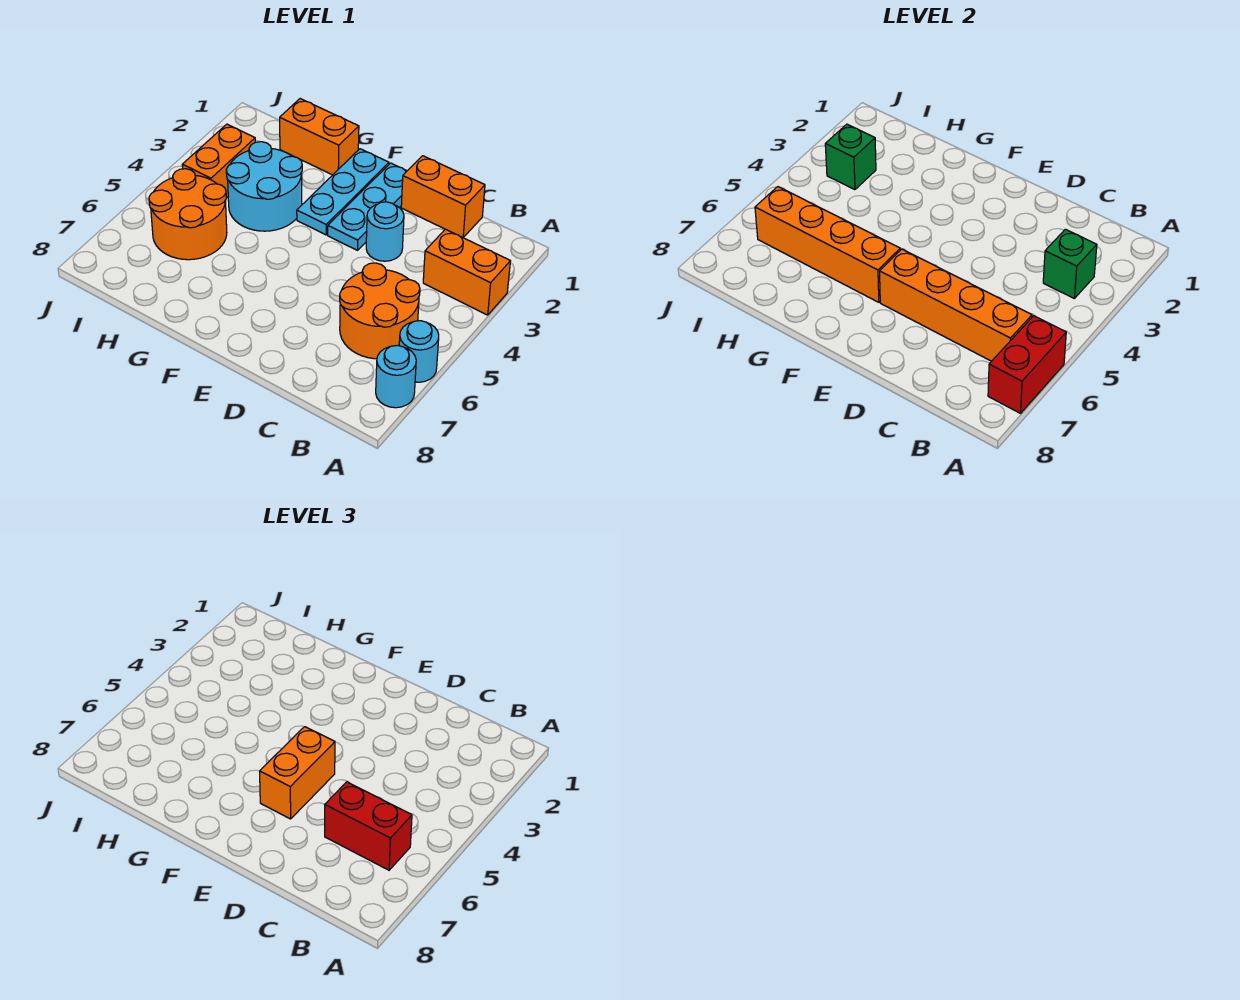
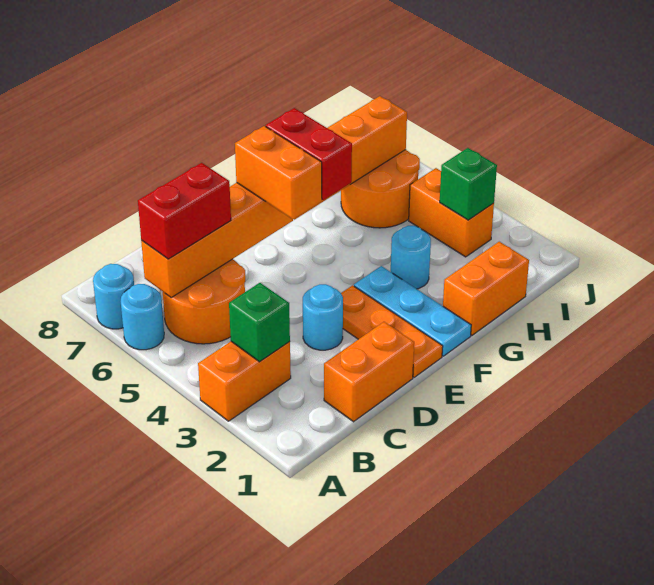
red 1x2 brick [988,316,1066,413] -> red 1x2 brick moved to [266,108,352,200]
cyan 1x3 plate [328,163,407,250] -> orange 1x3 plate [341,285,443,377]
cyan 2x2 round brick [226,142,302,231] -> cyan 1x1 round brick [391,226,431,289]

